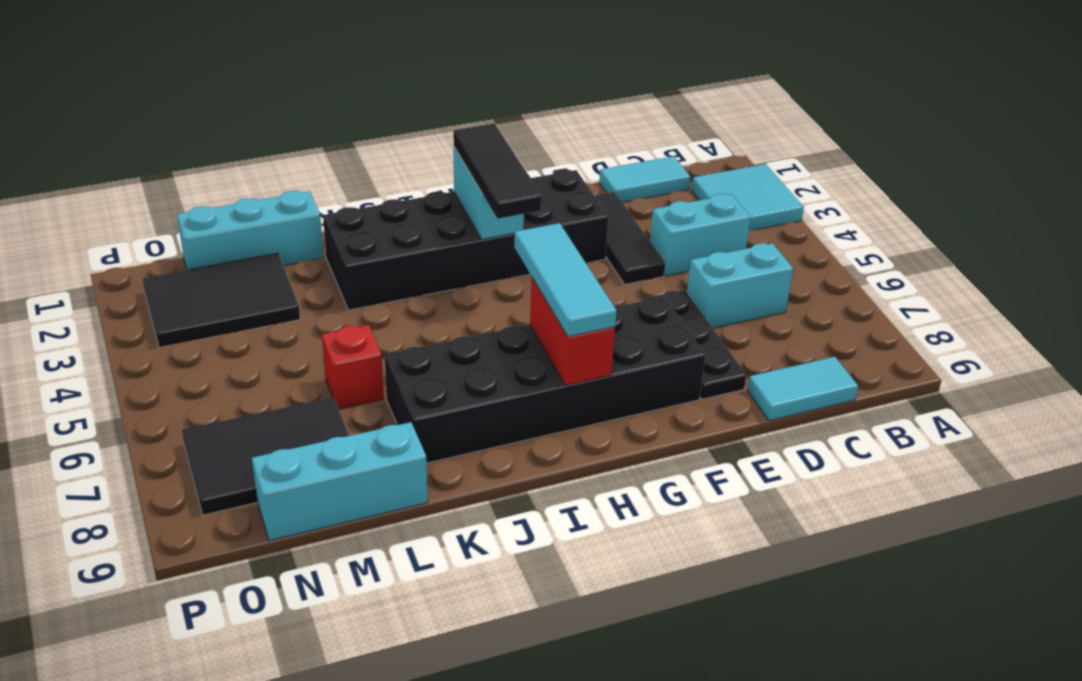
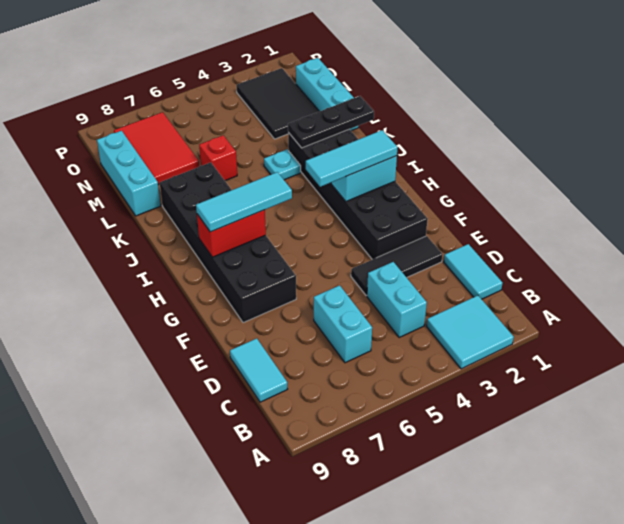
black 1x3 plate [650,290,746,399] -> black 1x3 plate moved to [288,96,374,148]
black 1x3 tile [453,123,542,219] -> cyan 1x3 tile [306,130,397,187]
none -> cyan 1x1 plate [264,149,301,180]
black 2x3 tile [182,397,349,515] -> red 2x3 tile [114,112,199,185]

